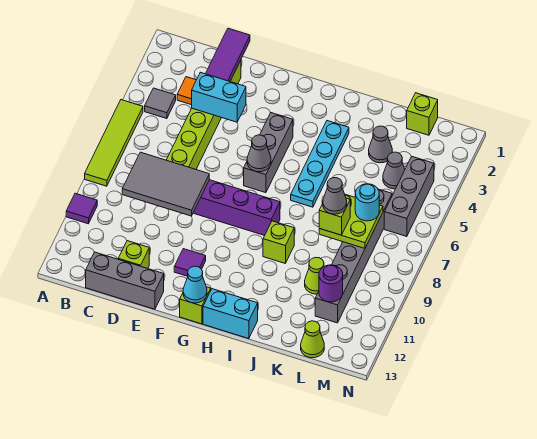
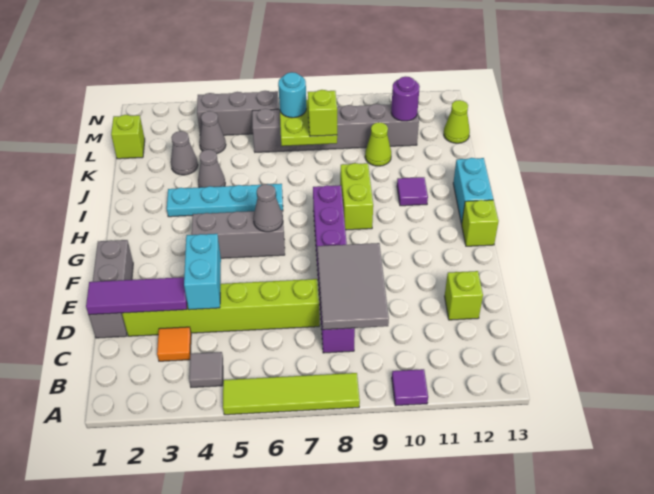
grey 1x3 brick [86,252,164,309] -> grey 1x3 brick moved to [89,240,133,338]
purple 1x1 tile [174,249,206,276] -> purple 1x1 tile moved to [397,177,428,206]
cyan 1x1 cone [183,266,207,303] -> none
lime 1x1 brick [263,221,294,263] -> lime 1x2 brick [340,163,373,230]
grey 1x1 cone [323,178,347,214] -> grey 1x1 cone moved to [198,149,225,188]

